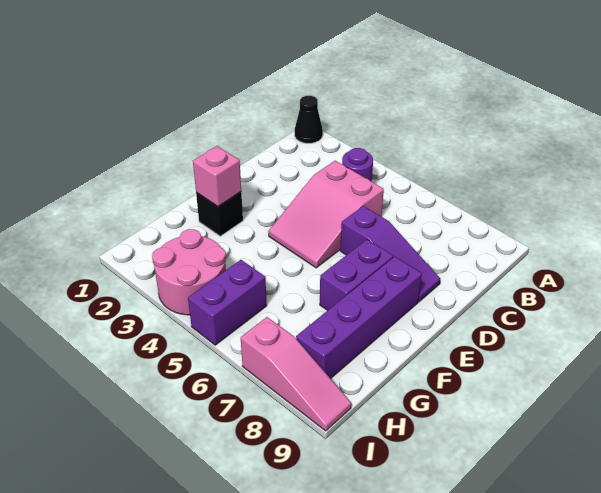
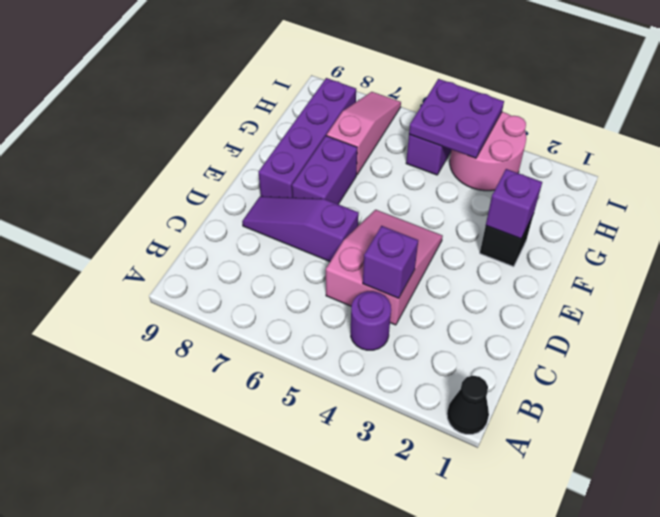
none -> purple 1x1 brick [363,226,418,298]
pink 1x1 brick [193,146,241,207] -> purple 1x1 brick [486,169,542,239]
none -> purple 2x2 plate [409,79,504,158]
pink 1x3 slope [241,317,351,431] -> pink 1x3 slope turned to [327,92,401,175]

